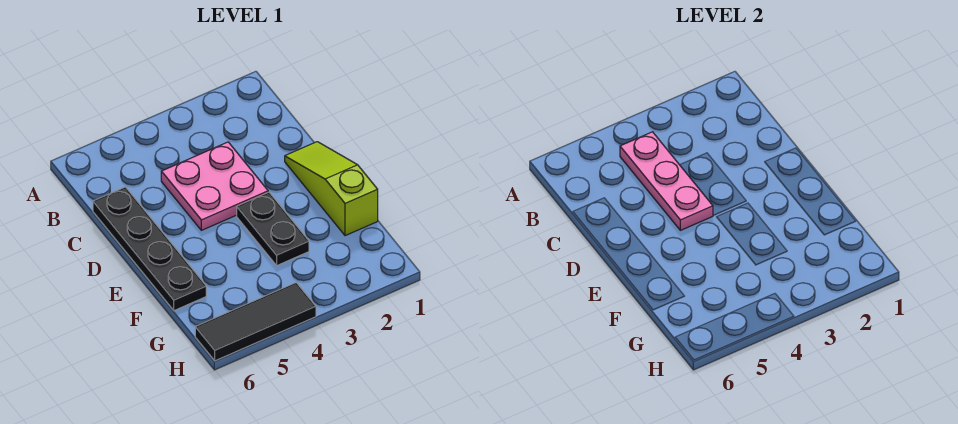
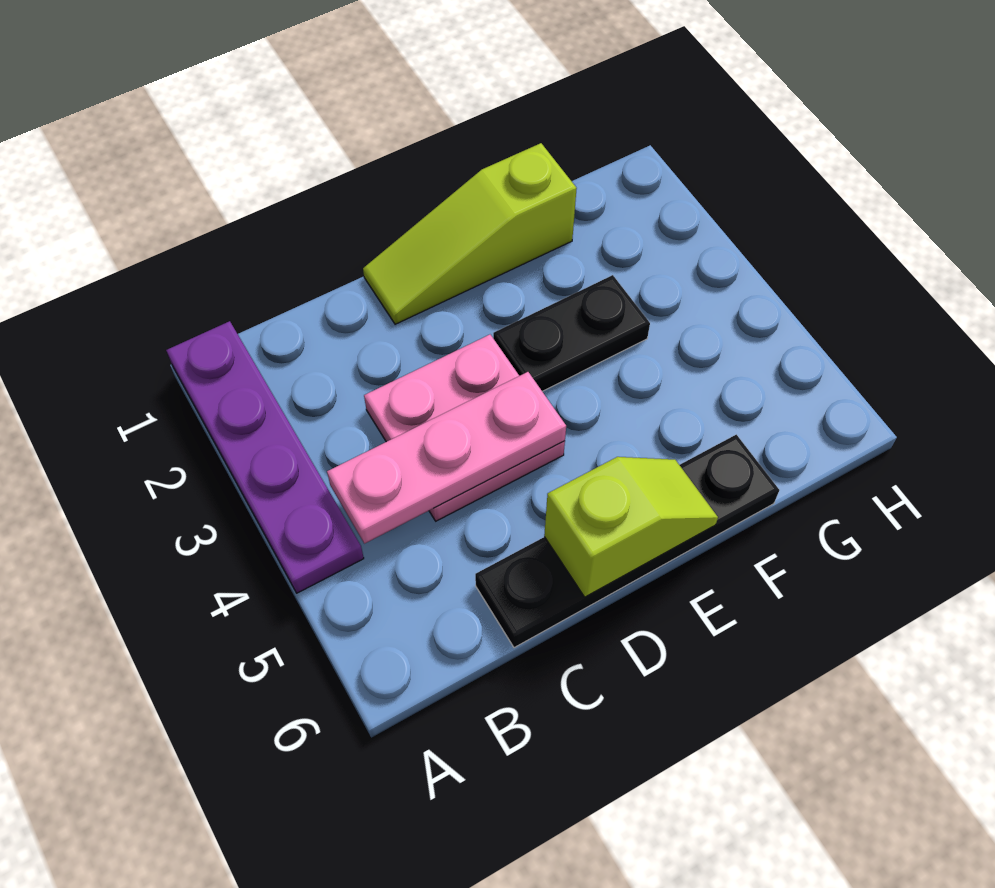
none -> purple 1x4 plate [166,321,364,593]
none -> lime 1x2 slope [544,457,718,597]
black 1x3 tile [195,283,316,361] -> none

